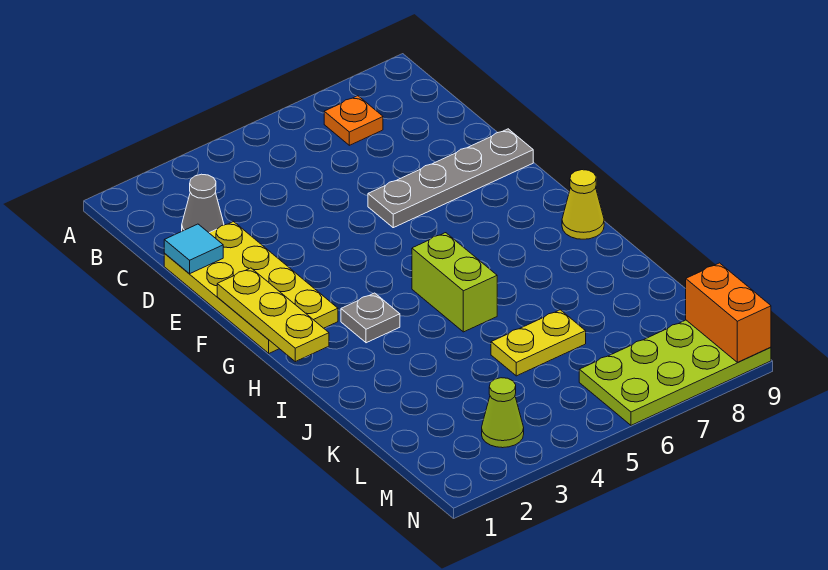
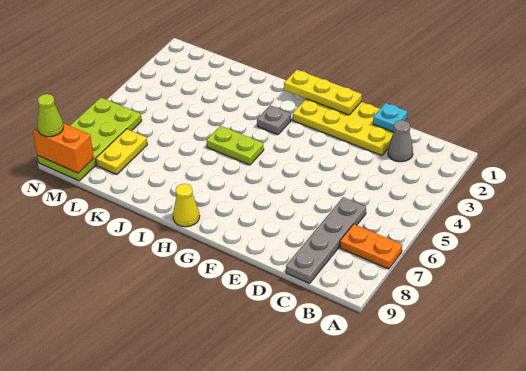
orange 1x1 plate [324,96,383,145] -> orange 1x2 plate [340,224,402,269]
cyan 1x1 tile [164,224,223,274] -> cyan 1x1 plate [373,103,407,132]
grey 1x4 plate [368,129,533,228] -> grey 1x4 plate moved to [286,197,366,284]
lime 1x2 brick [412,233,497,332] -> lime 1x2 plate [207,126,264,165]
yellow 1x2 plate [491,310,586,376] -> yellow 1x2 plate moved to [96,129,147,175]
lime 1x1 cone [482,378,524,448] -> lime 1x1 cone moved to [37,94,64,137]

